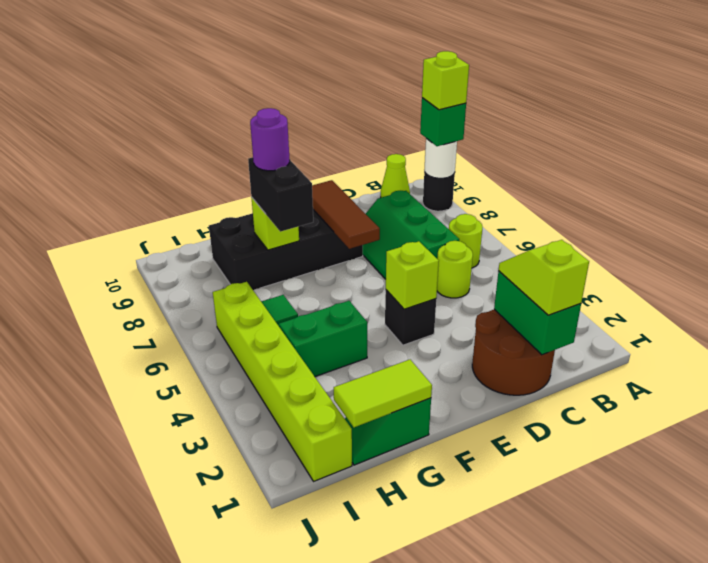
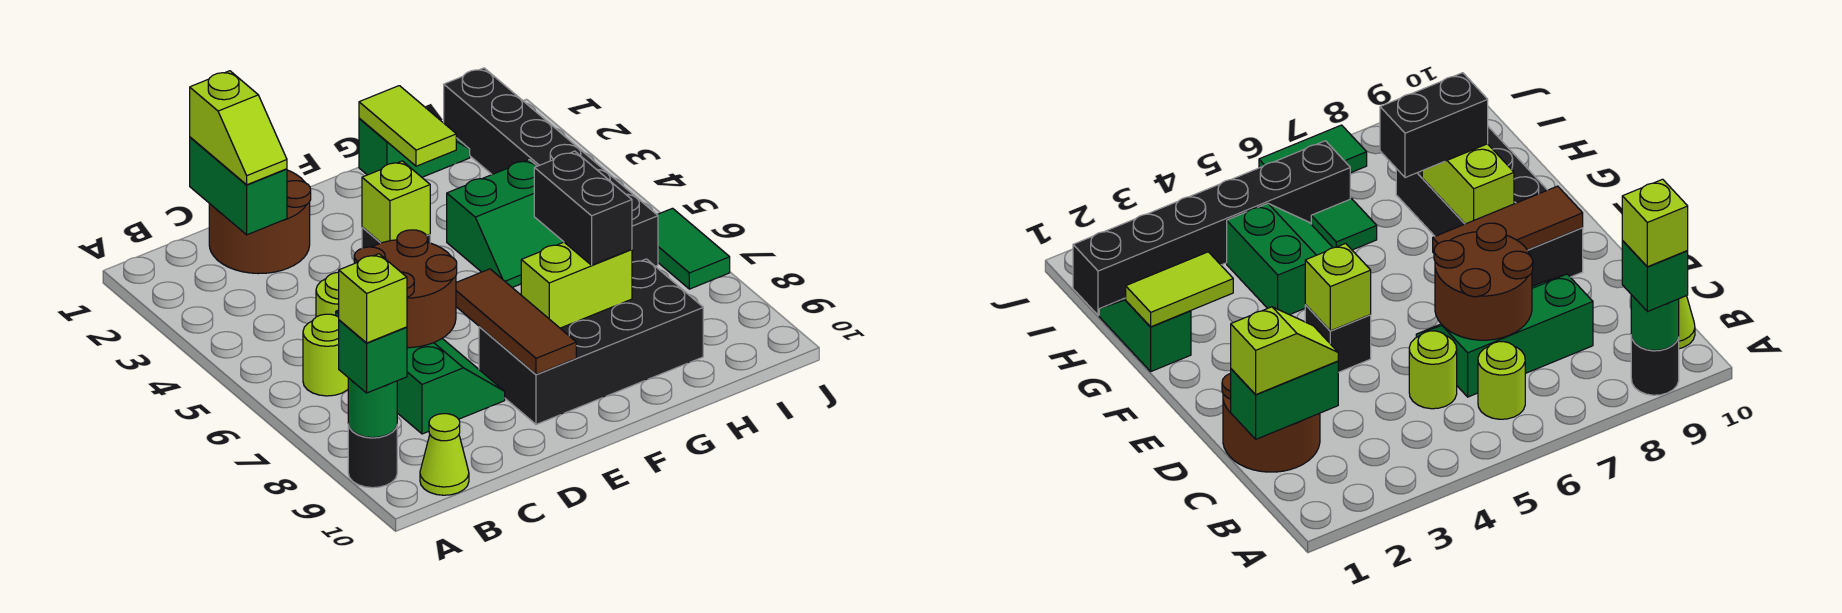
white 1x1 round brick [424,138,457,178] -> green 1x1 round brick [348,378,397,438]
none -> brown 2x2 round brick [354,230,457,348]
lime 1x2 tile [334,360,432,427] -> lime 1x2 tile turned to [359,86,456,166]
lime 1x1 brick [251,197,299,250] -> lime 1x2 brick [521,242,632,328]
purple 1x1 round brick [250,108,290,171] -> none
lime 1x6 brick [213,282,352,481] -> black 1x6 brick [444,68,658,266]
none -> green 1x2 tile [657,208,730,289]

